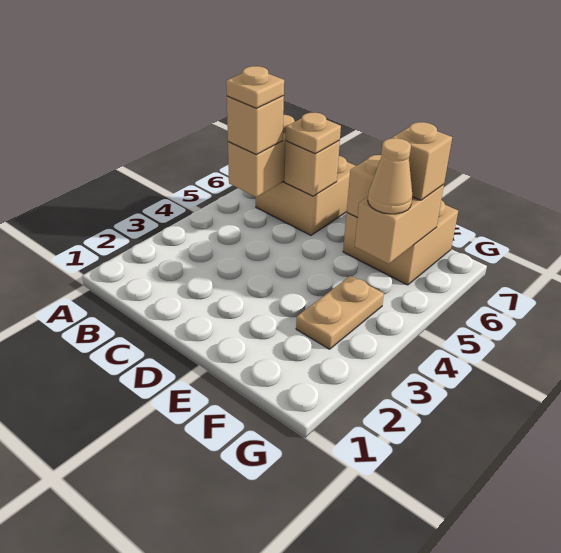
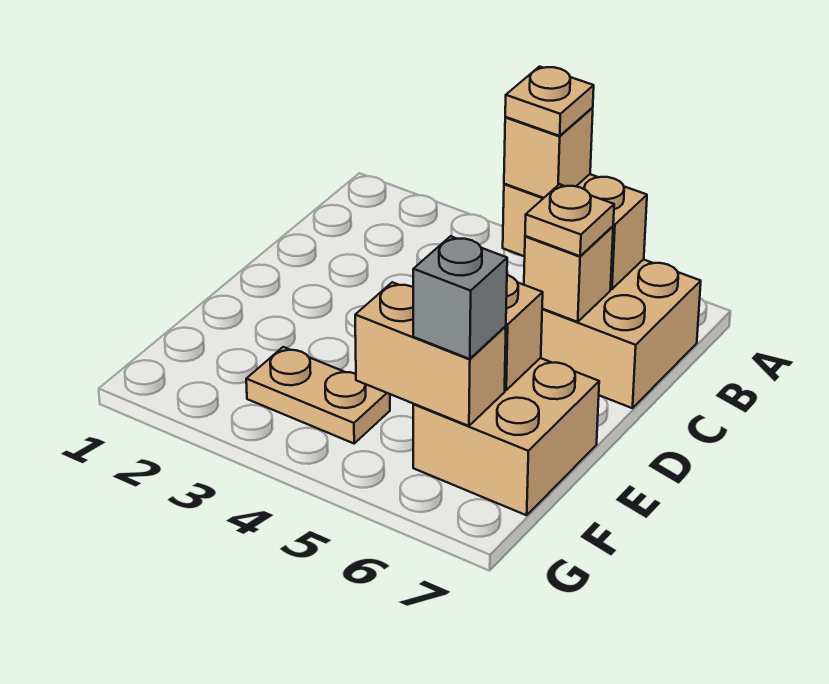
tan 1x1 cone [368,138,412,214] -> none
tan 1x1 brick [392,122,452,200] -> grey 1x1 brick [413,236,507,359]

